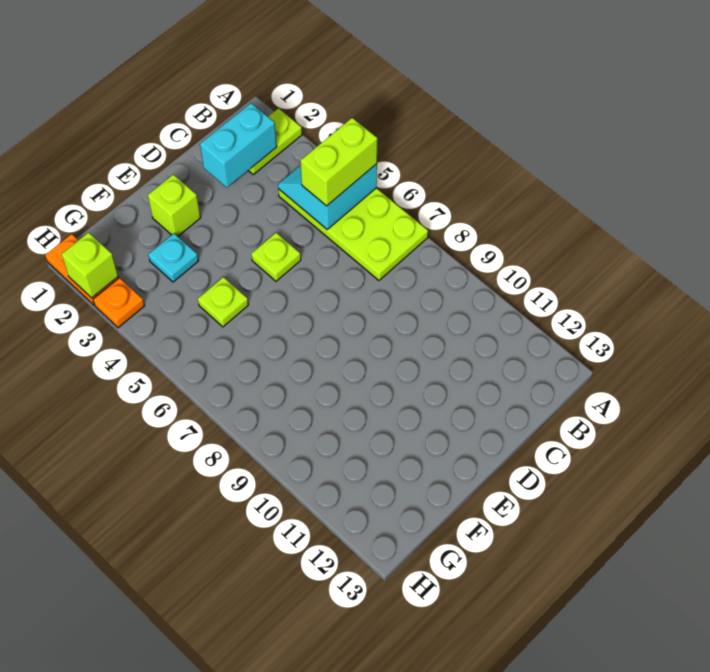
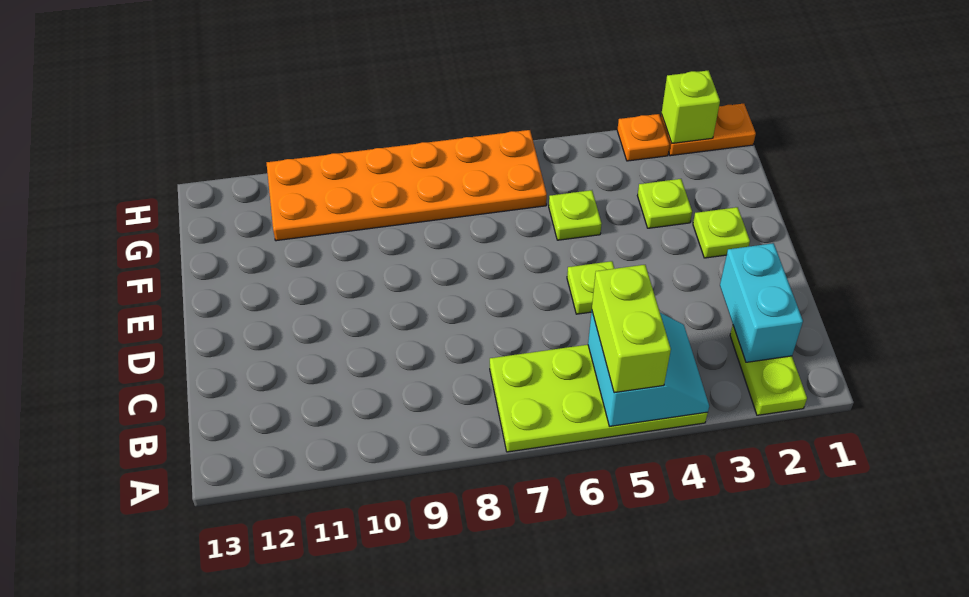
lime 1x1 brick [148,174,201,236] -> lime 1x1 plate [693,207,750,258]
cyan 1x1 plate [148,234,198,282] -> lime 1x1 plate [637,179,692,228]
none -> orange 2x6 plate [267,130,547,241]

